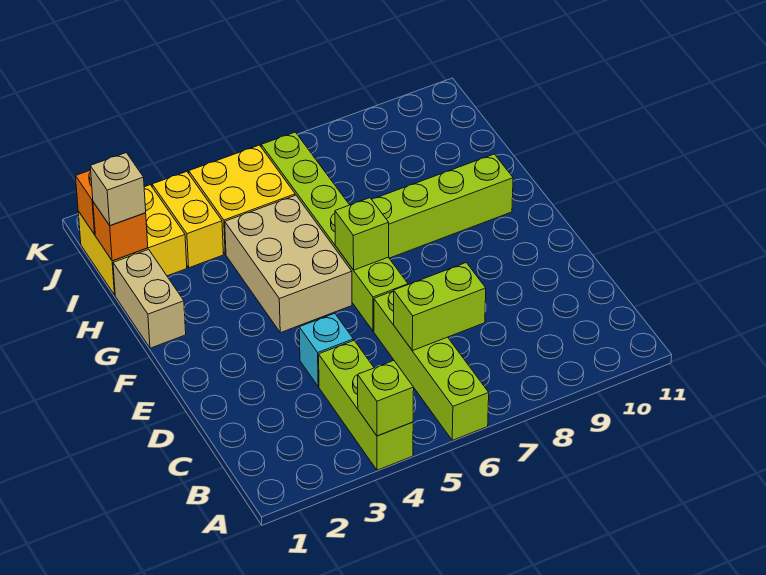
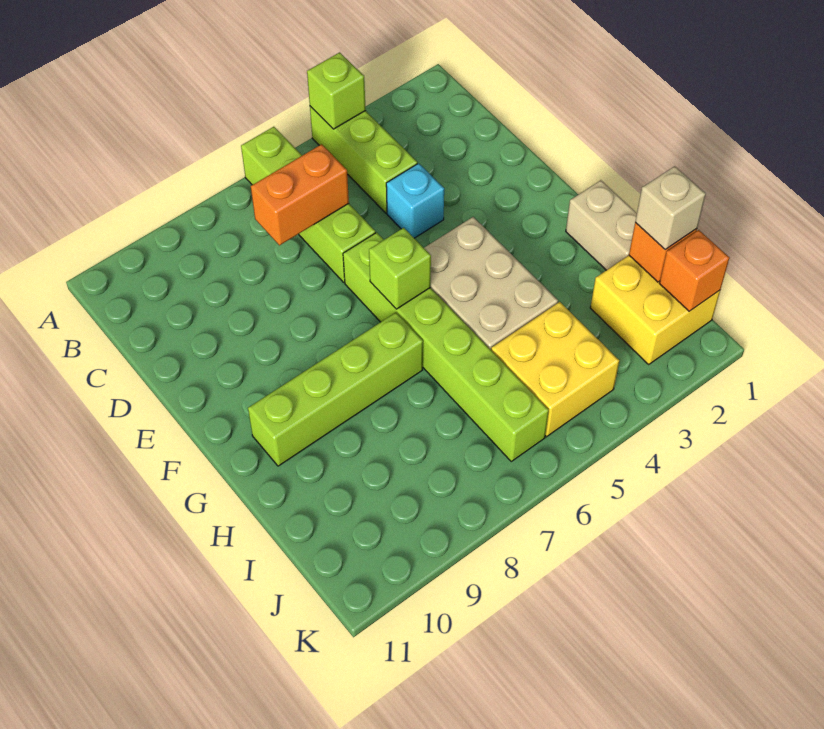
lime 1x2 brick [394,263,486,351] -> orange 1x2 brick [251,144,349,245]
yellow 1x2 brick [152,172,223,268] -> none

